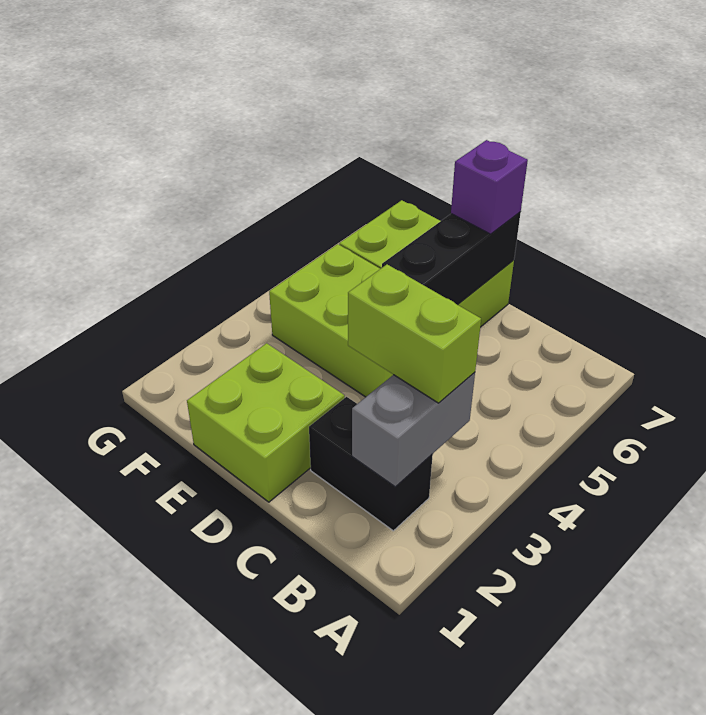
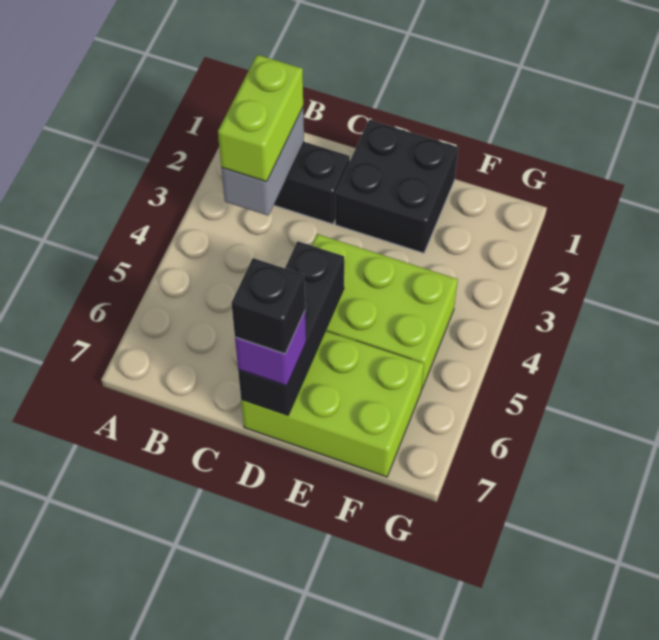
lime 1x2 brick [348,264,481,403] -> lime 1x2 brick turned to [218,55,303,182]
lime 2x2 brick [187,343,345,502] -> black 2x2 brick [335,120,458,253]
none -> black 1x1 brick [231,258,305,354]

